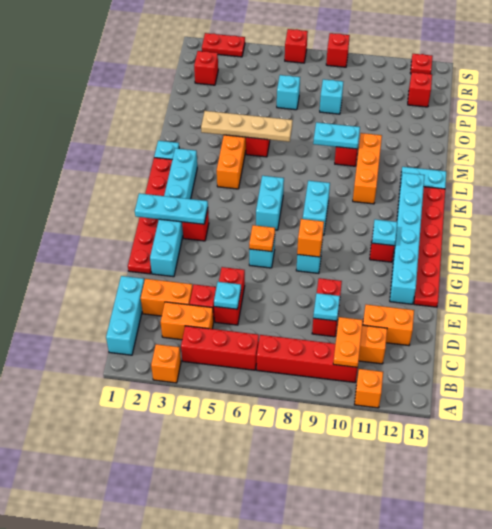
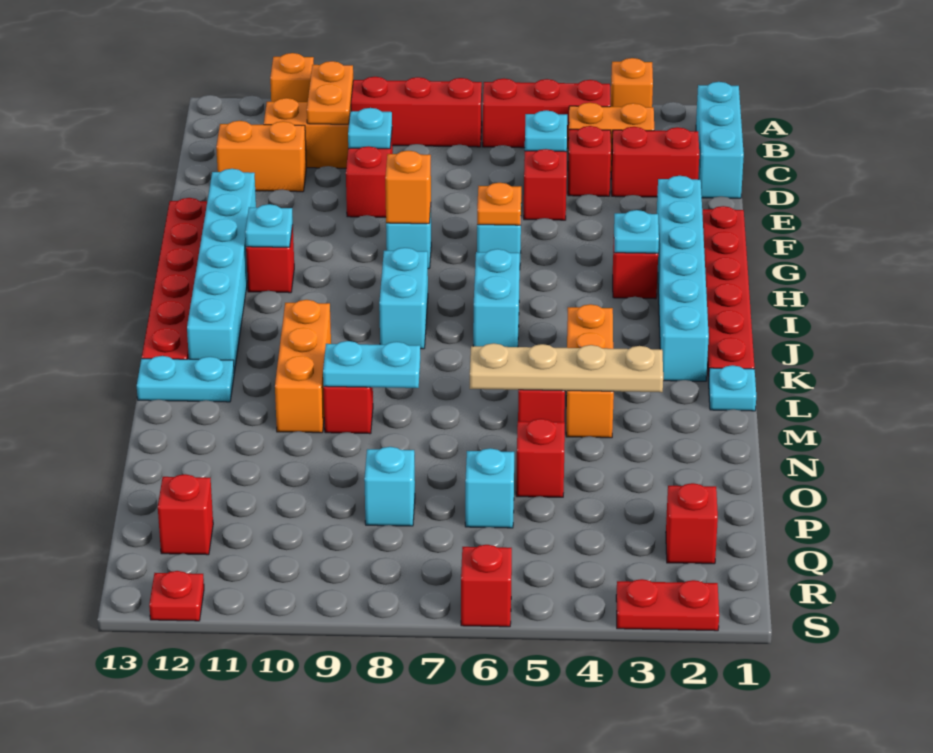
orange 1x2 brick [141,279,193,316] -> red 1x2 brick [611,127,699,197]
cyan 1x3 plate [135,193,208,224] -> cyan 1x1 plate [614,210,659,253]
red 1x1 brick [326,33,350,67] -> red 1x1 brick moved to [516,419,565,497]

